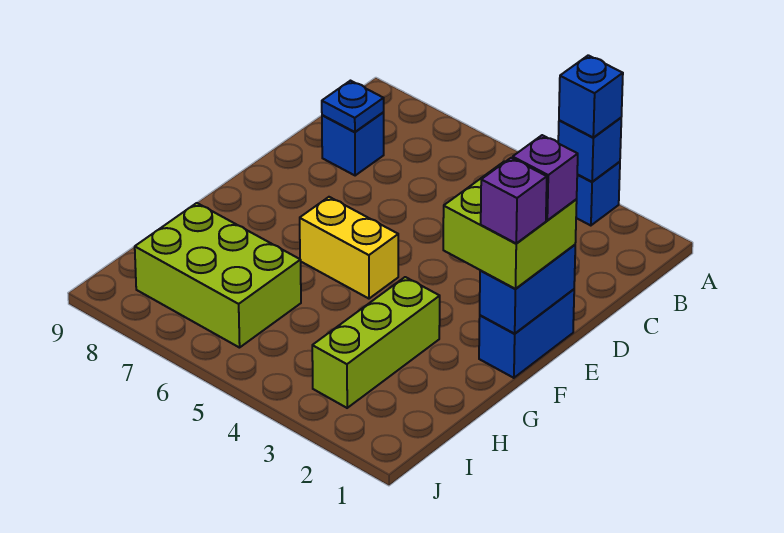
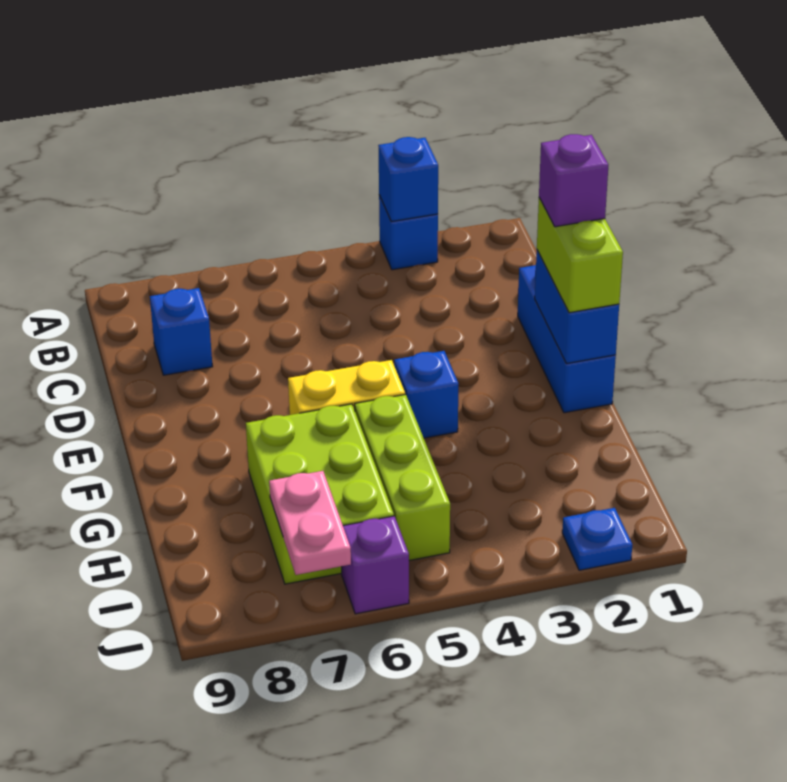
blue 1x1 brick [559,55,623,137] -> blue 1x1 brick moved to [394,351,459,438]
blue 1x1 plate [322,81,384,132] -> blue 1x1 plate moved to [562,508,632,570]
blue 1x2 brick [479,289,574,378] -> blue 1x3 brick [518,265,616,413]
lime 2x2 brick [443,162,577,289] -> lime 1x2 brick [537,198,623,313]
purple 1x1 brick [481,158,547,244] -> purple 1x1 brick moved to [342,516,409,614]
lime 1x3 brick [312,277,440,408] -> lime 1x3 brick moved to [355,394,450,560]
lime 2x3 brick [135,203,301,348] -> lime 2x3 brick turned to [246,404,394,584]
none -> pink 1x2 plate [269,471,351,575]

